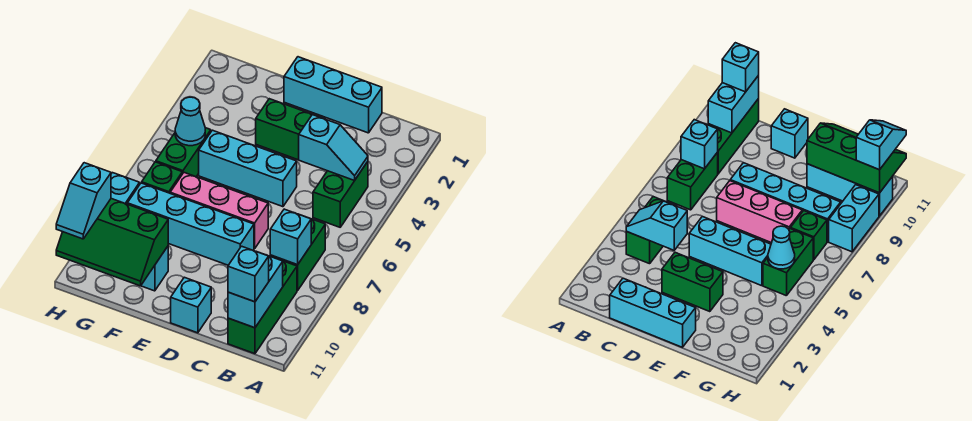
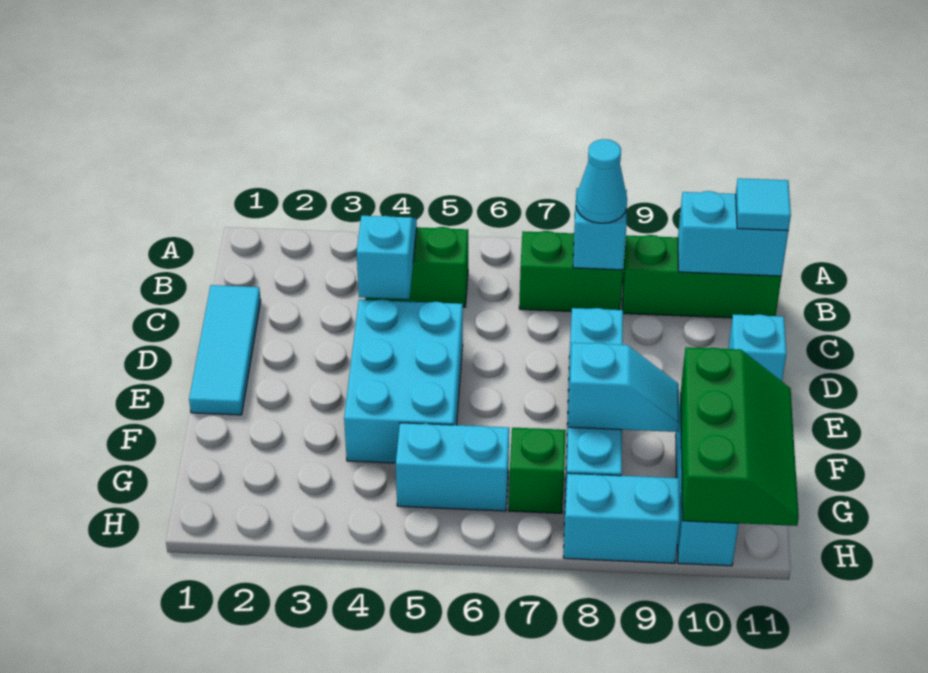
cyan 1x1 brick [228,246,269,302] -> cyan 1x1 tile [736,178,791,231]
cyan 1x3 brick [284,57,382,133] -> cyan 1x3 tile [189,285,261,415]
green 1x2 brick [256,99,312,160] -> none
cyan 1x3 brick [199,130,297,207] -> cyan 2x3 brick [344,299,463,463]
pink 1x3 brick [170,173,268,249] -> none
green 1x2 brick [156,128,211,177] -> cyan 1x2 brick [396,423,509,511]
cyan 1x1 cone [175,97,205,146] -> cyan 1x1 cone moved to [576,139,627,223]
cyan 1x2 slope [56,163,111,239] -> cyan 1x2 slope moved to [568,343,679,432]

